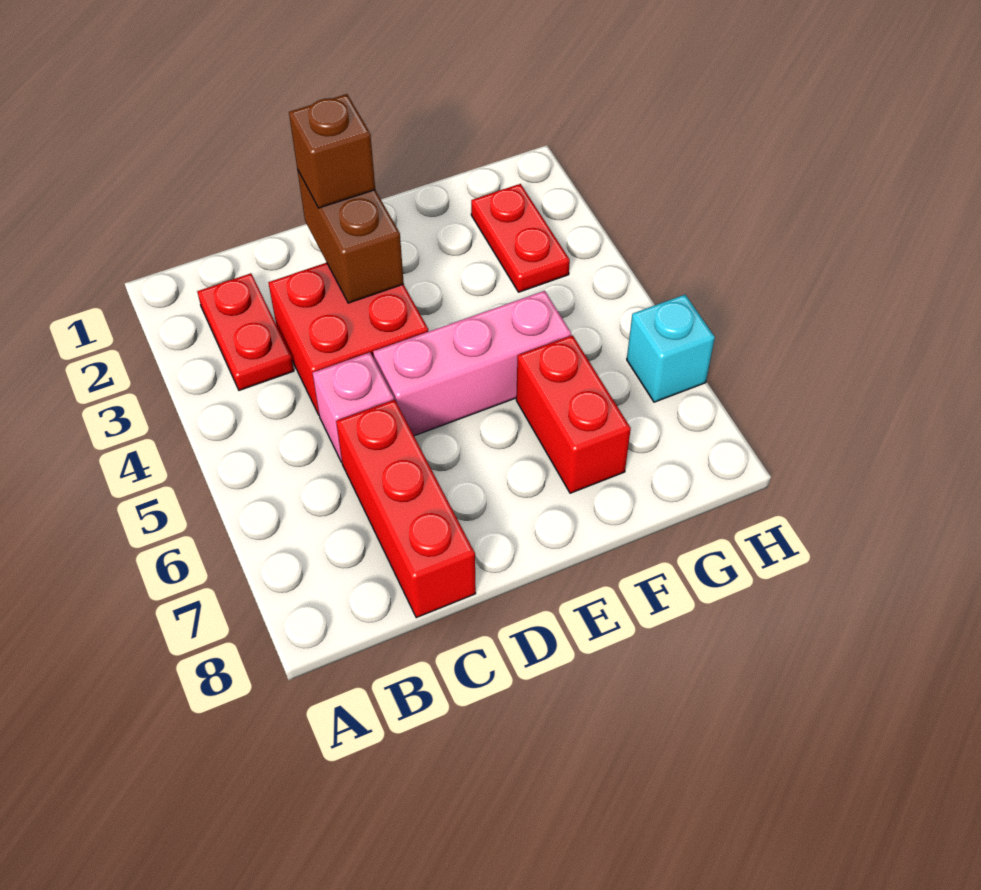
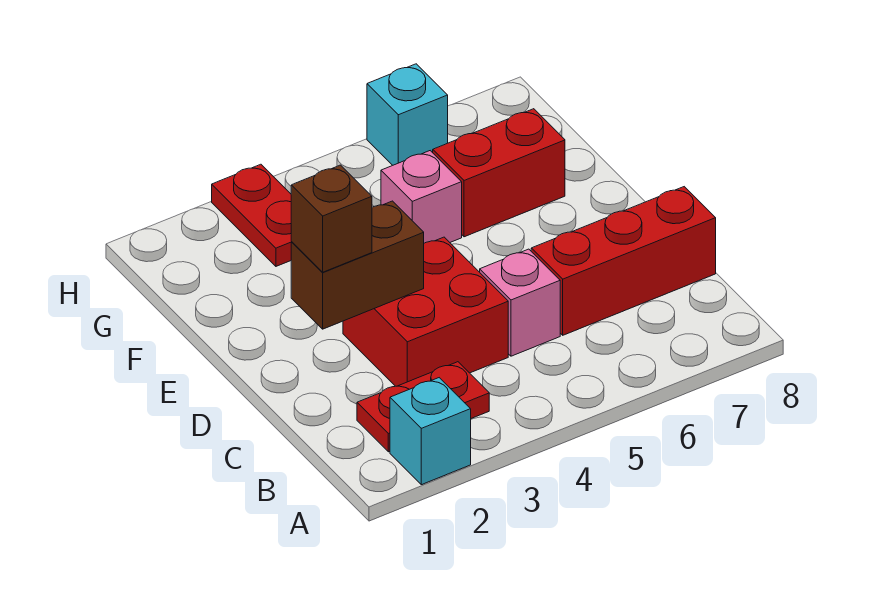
none -> cyan 1x1 brick [390,378,471,485]
pink 1x3 brick [373,291,571,436] -> pink 1x1 brick [381,151,462,243]
red 1x2 plate [471,184,570,292] -> red 1x2 plate turned to [212,164,292,266]

